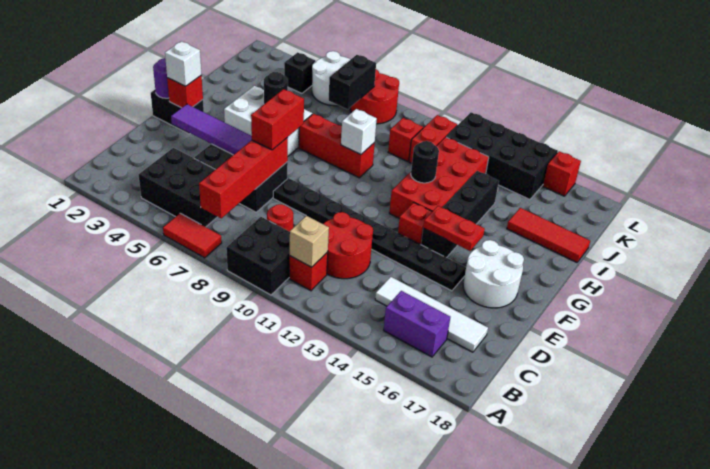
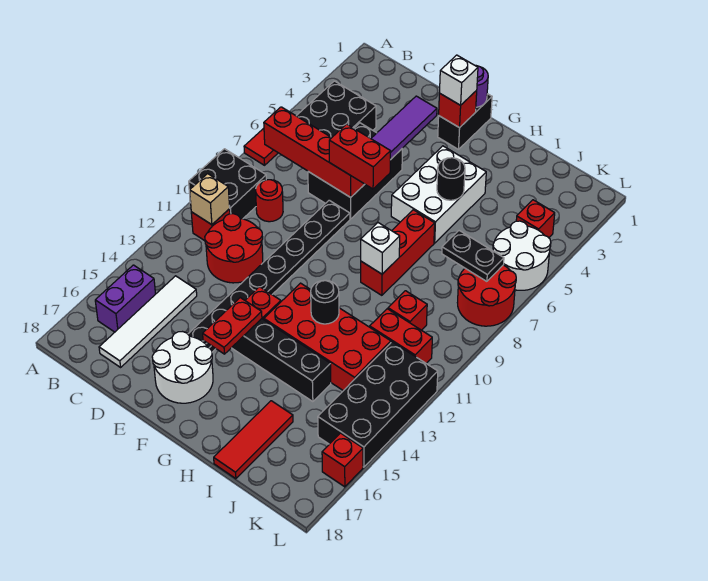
black 1x2 brick [329,55,376,109] -> black 1x2 plate [442,231,504,281]
black 1x1 brick [284,52,316,93] -> red 1x1 brick [516,200,555,238]

